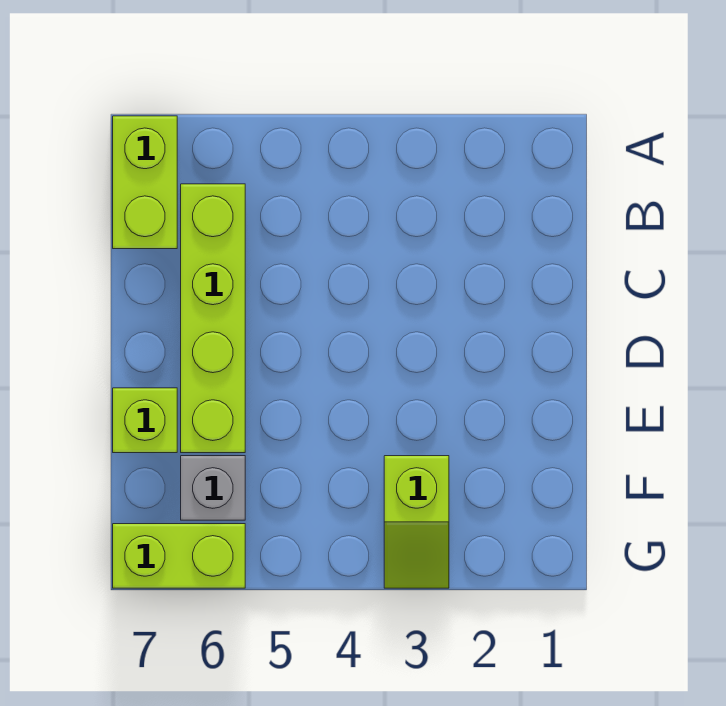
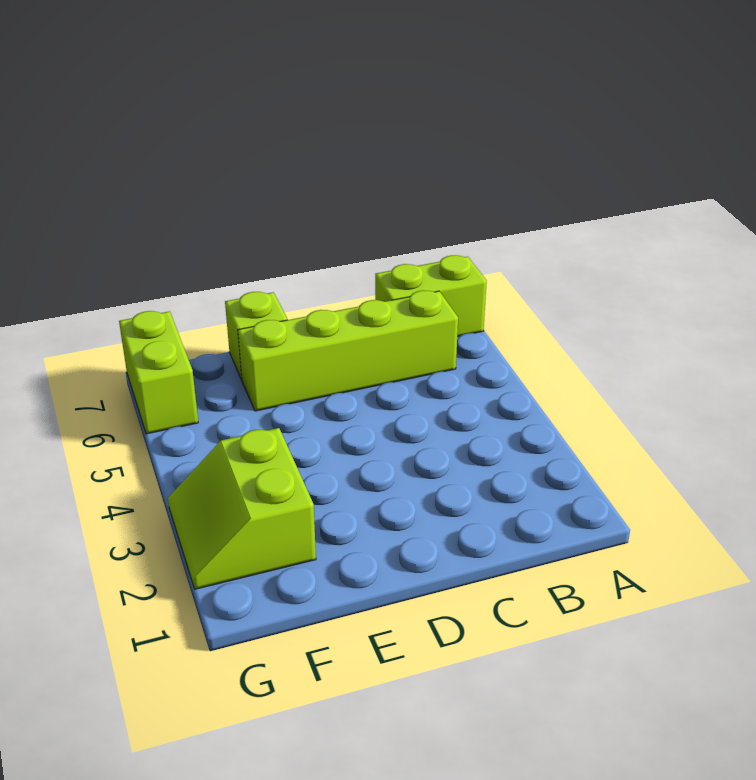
lime 1x2 slope [384,456,449,588] -> lime 2x2 slope [168,428,316,589]
grey 1x1 brick [181,456,245,520] -> none

